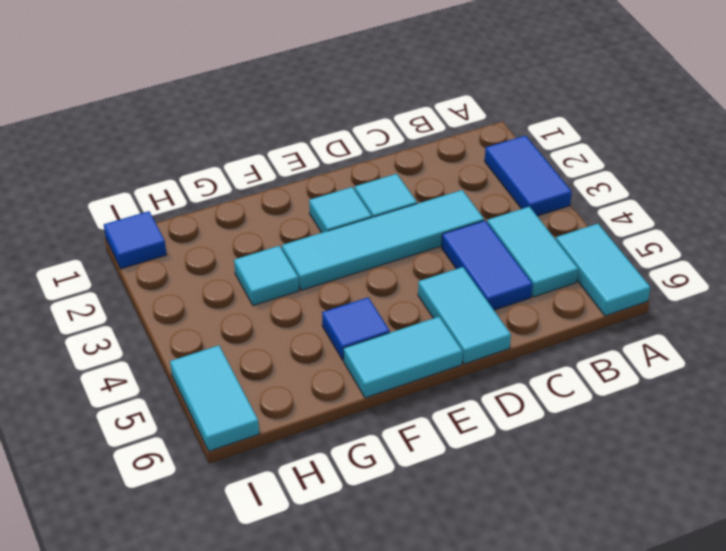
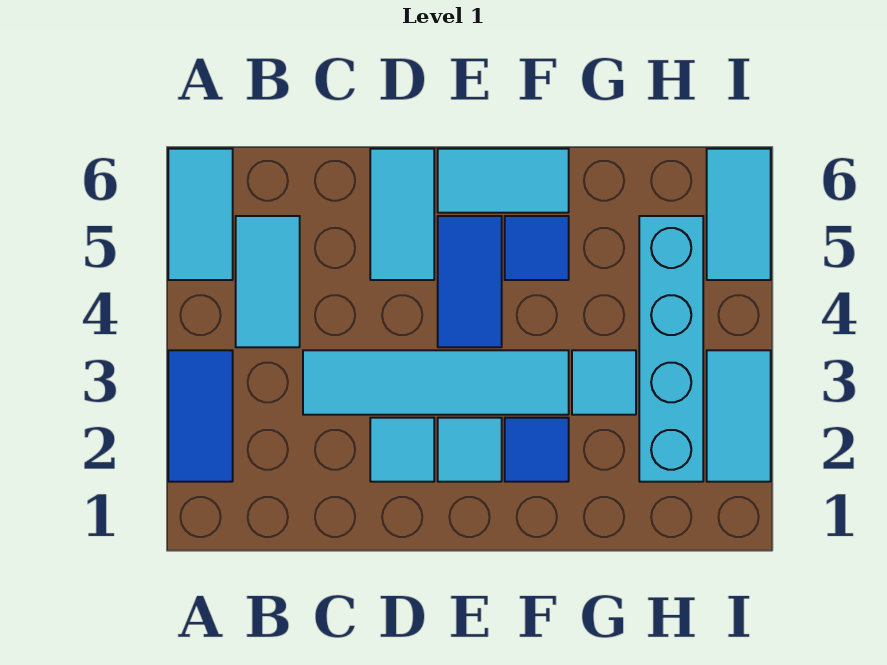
blue 1x2 tile [442,221,533,310] -> blue 1x2 tile moved to [438,216,502,347]
none -> cyan 1x4 brick [639,216,703,482]
blue 1x1 tile [104,211,167,269] -> blue 1x1 tile moved to [505,418,569,482]
none -> cyan 1x2 tile [707,350,771,482]

